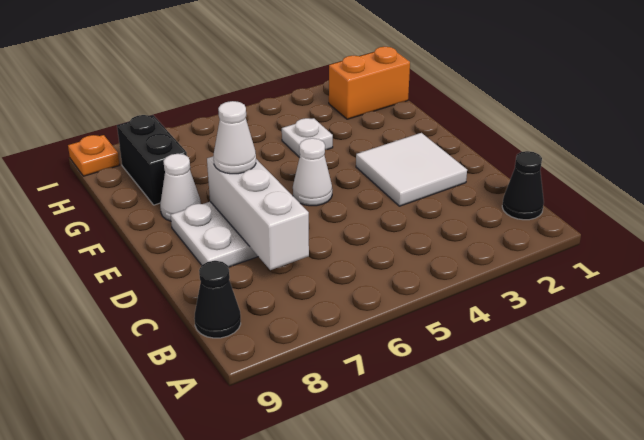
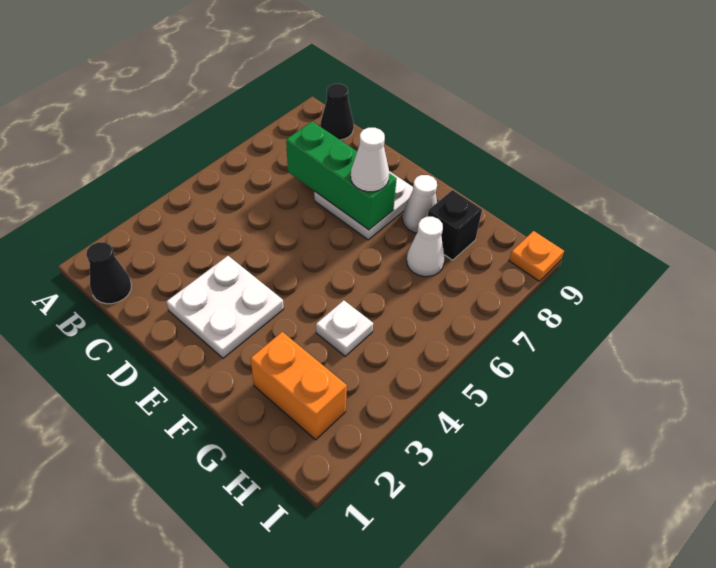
white 1x3 brick [207,156,309,270] -> green 1x3 brick [286,121,397,230]
white 2x2 tile [356,133,467,206] -> white 2x2 plate [166,256,284,358]
white 1x1 cone [293,138,332,206] -> white 1x1 cone moved to [407,217,445,277]
black 1x2 brick [117,115,187,205] -> black 1x1 brick [428,190,482,260]
orange 1x2 brick [329,47,410,119] -> orange 1x2 brick turned to [250,332,347,440]

